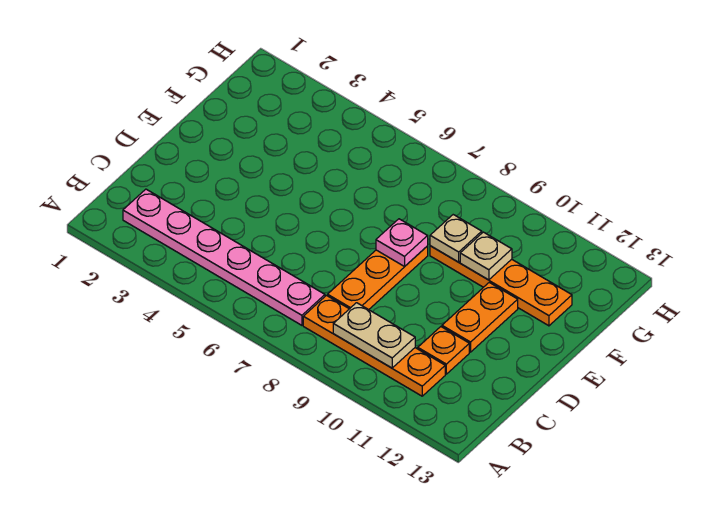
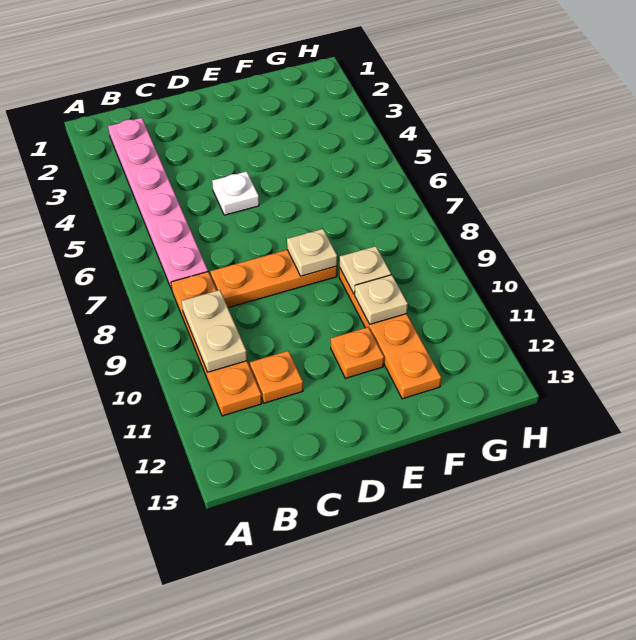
none -> white 1x1 plate [212,171,259,215]
orange 1x2 plate [442,282,518,352] -> orange 1x1 plate [331,327,384,378]
pink 1x1 plate [376,219,428,266] -> tan 1x1 plate [287,229,337,276]

